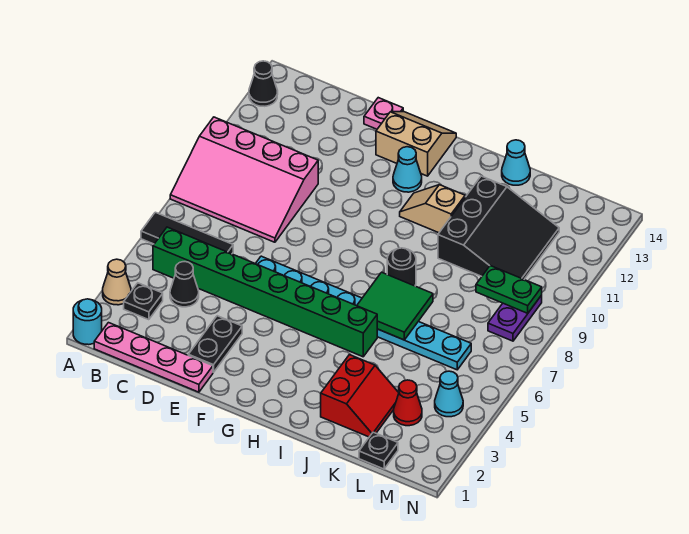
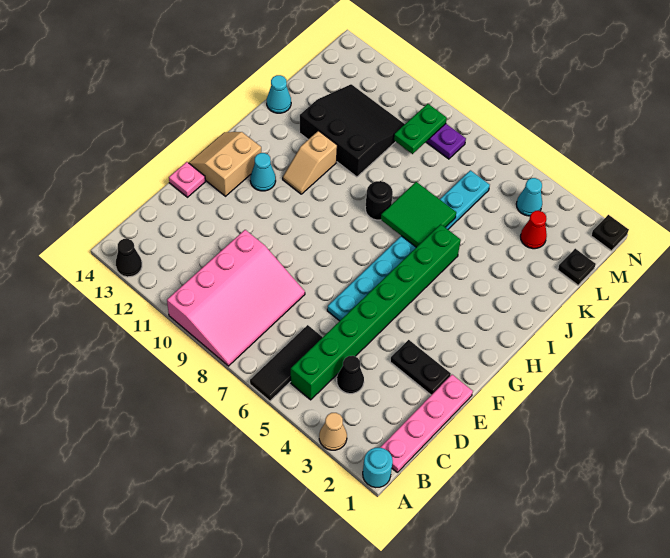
black 1x1 plate [124,283,163,320] -> black 1x1 plate moved to [591,215,629,251]
red 2x2 slope [321,355,399,437] -> none

